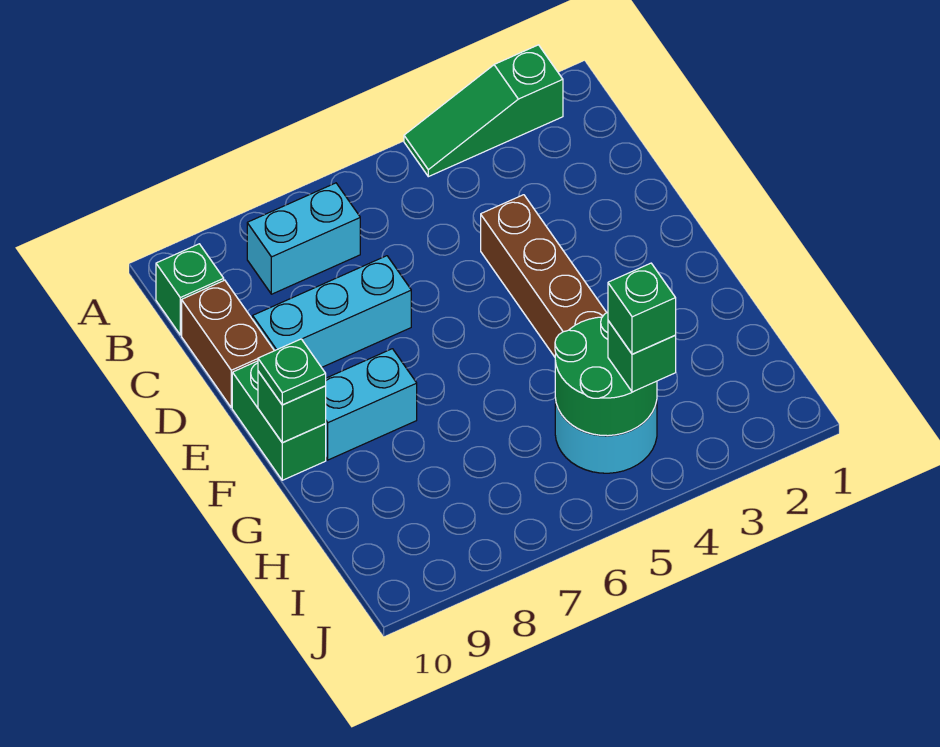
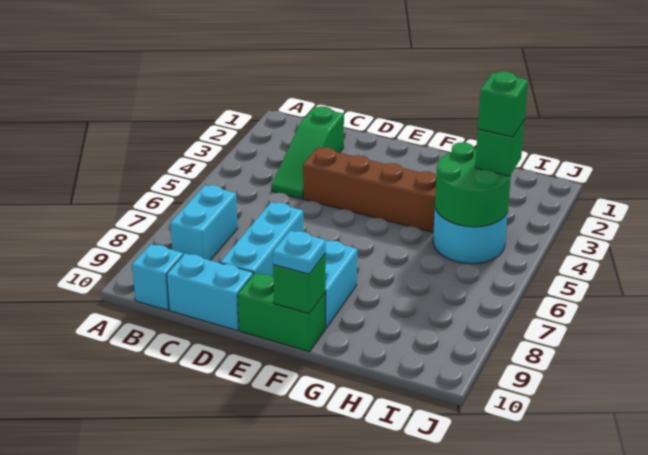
green 1x3 slope [404,45,563,177] -> green 1x3 slope moved to [271,106,344,199]
green 1x1 brick [156,244,224,335] -> cyan 1x1 brick [132,244,183,310]
brown 1x2 brick [182,280,274,408] -> cyan 1x2 brick [167,254,253,331]
green 1x1 plate [258,339,326,405] -> cyan 1x1 plate [273,231,326,274]

